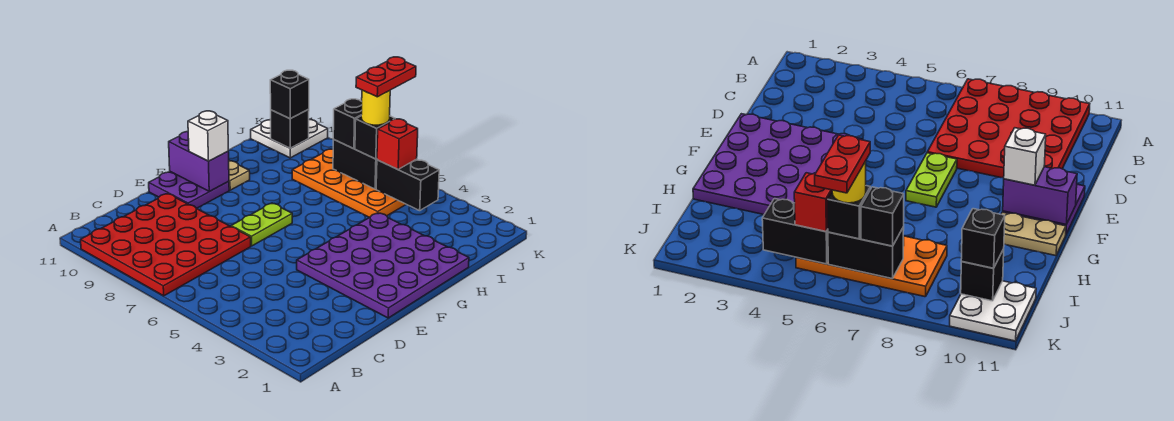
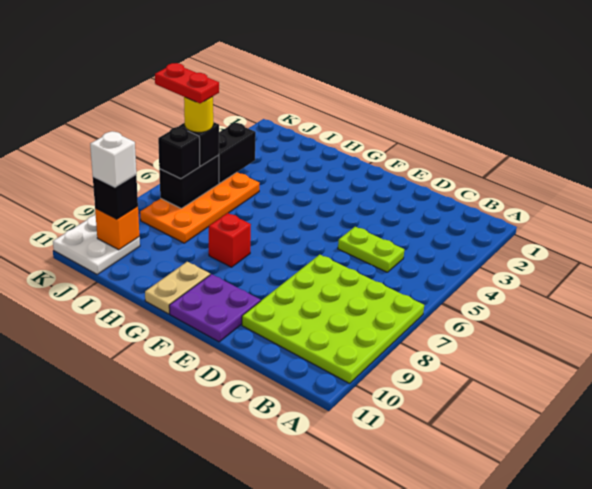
red 4x4 plate [81,194,251,296] -> lime 4x4 plate [242,255,424,383]
purple 4x4 plate [297,213,469,318] -> none
lime 1x2 plate [231,203,292,246] -> lime 1x2 plate moved to [338,227,404,272]
purple 1x2 brick [169,132,229,191] -> none
white 1x1 brick [188,111,228,161] -> white 1x1 brick moved to [90,131,136,187]
red 1x1 brick [377,119,418,169] -> red 1x1 brick moved to [209,213,251,267]
black 1x1 brick [271,109,309,148] -> orange 1x1 brick [95,206,139,250]

